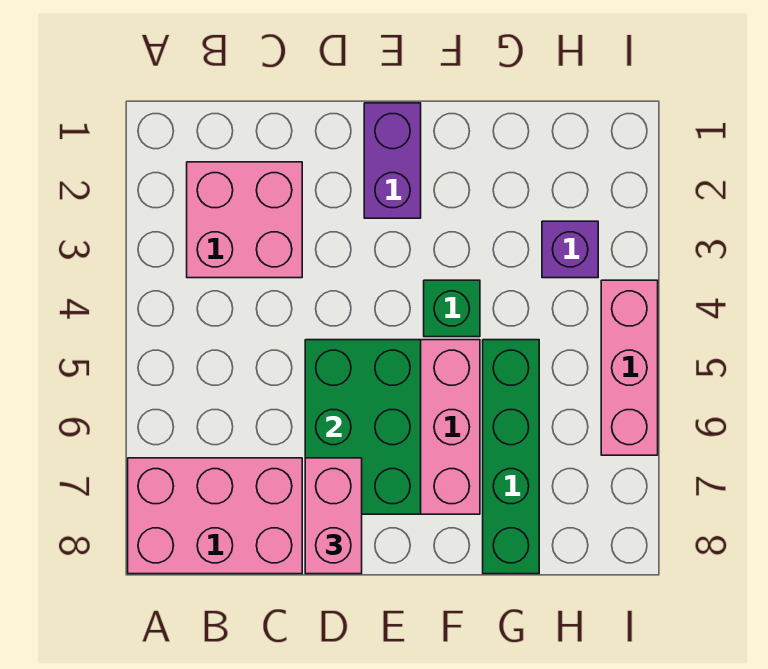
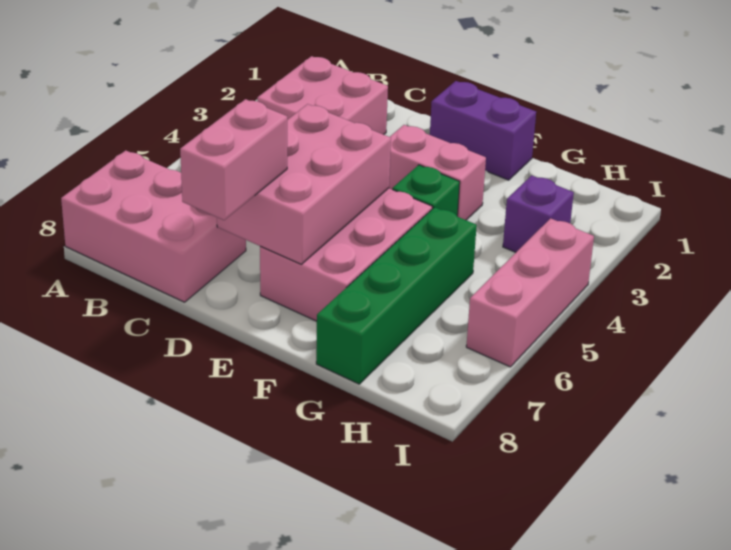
green 2x3 brick [305,340,421,514] -> pink 2x3 brick [217,104,391,264]
purple 1x2 brick [364,103,421,218] -> purple 1x2 brick turned to [430,81,536,180]
none -> pink 1x2 brick [389,125,486,220]

